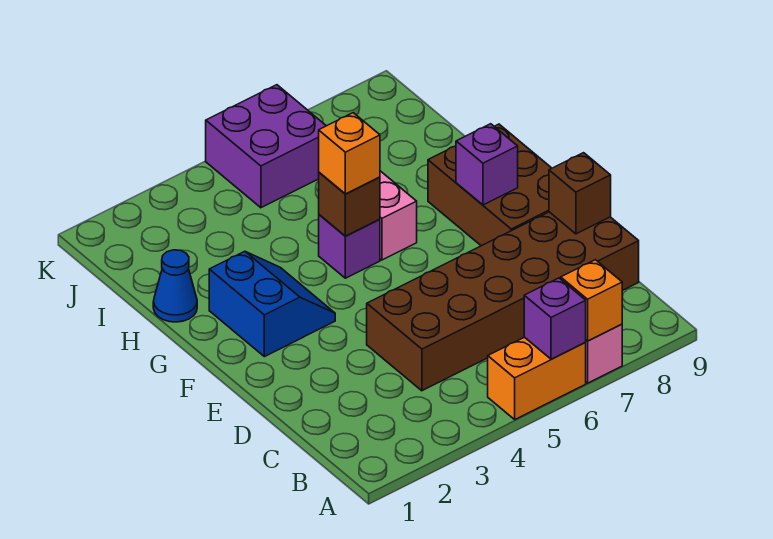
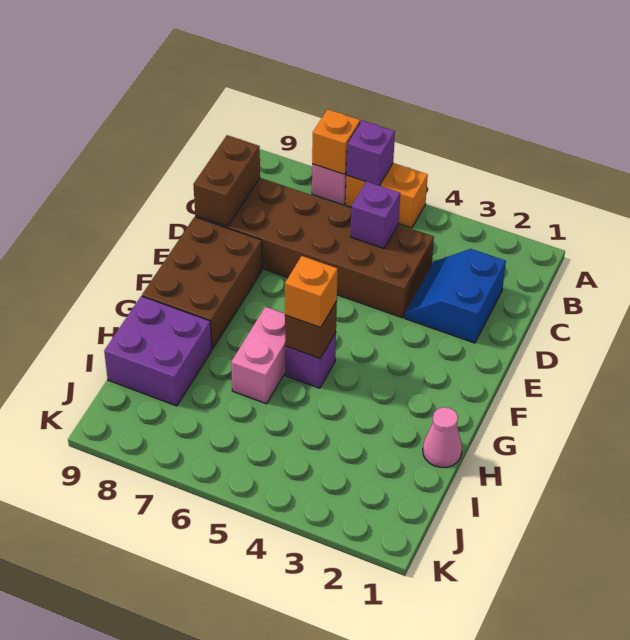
brown 1x1 brick [549,153,611,234] -> brown 1x2 brick [193,135,260,227]
blue 2x2 slope [209,251,335,357] -> blue 2x2 slope moved to [405,249,506,343]
purple 1x1 brick [456,124,518,205] -> purple 1x1 brick moved to [351,182,400,249]
blue 1x1 cone [153,250,197,322] -> pink 1x1 cone [423,407,462,467]
purple 2x2 brick [206,85,326,208] -> purple 2x2 brick moved to [104,296,212,406]

